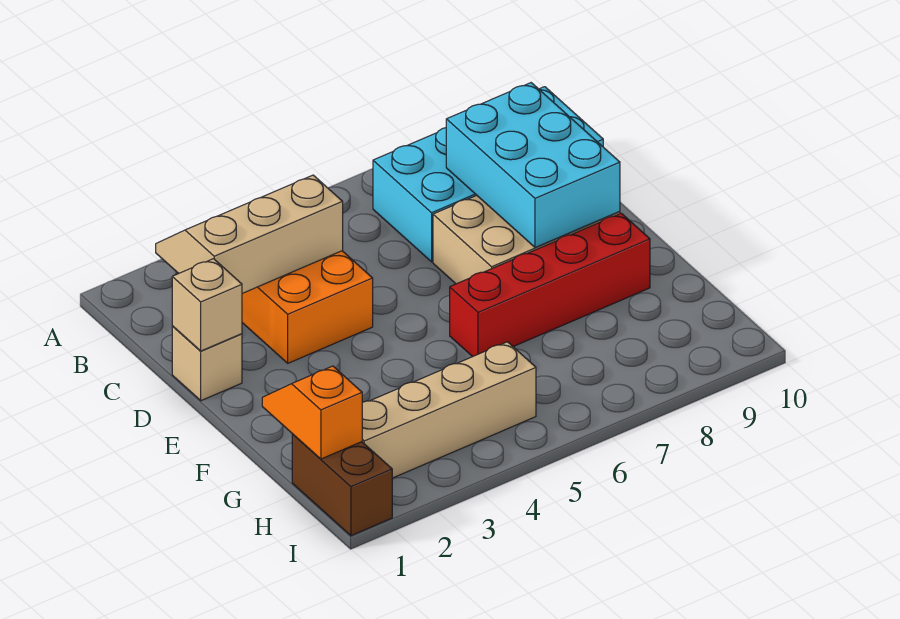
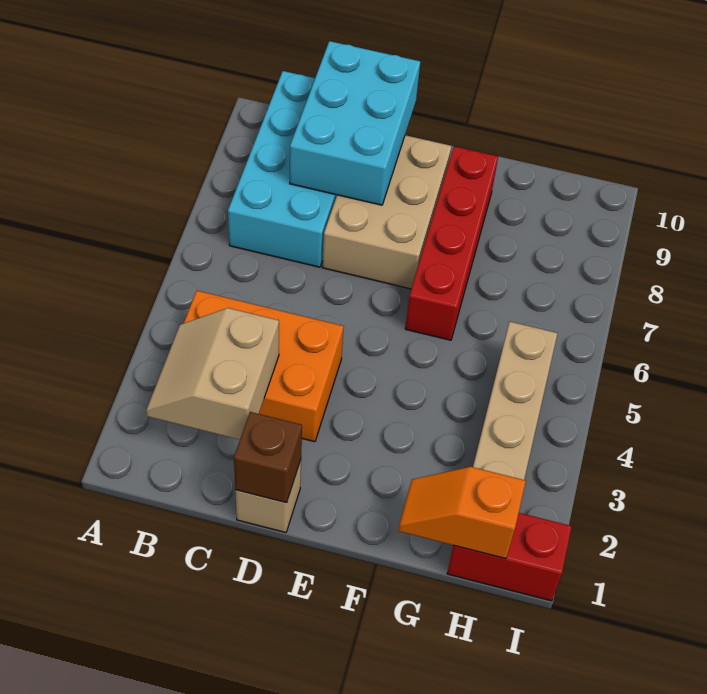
tan 2x3 slope [156,175,343,293] -> tan 2x2 slope [146,308,279,440]
cyan 2x3 brick [446,83,620,248] -> cyan 2x3 brick turned to [290,41,420,205]
tan 1x1 brick [172,259,242,351] -> brown 1x1 brick [234,412,302,503]
brown 1x2 brick [292,434,392,536] -> red 1x2 brick [447,513,572,601]

